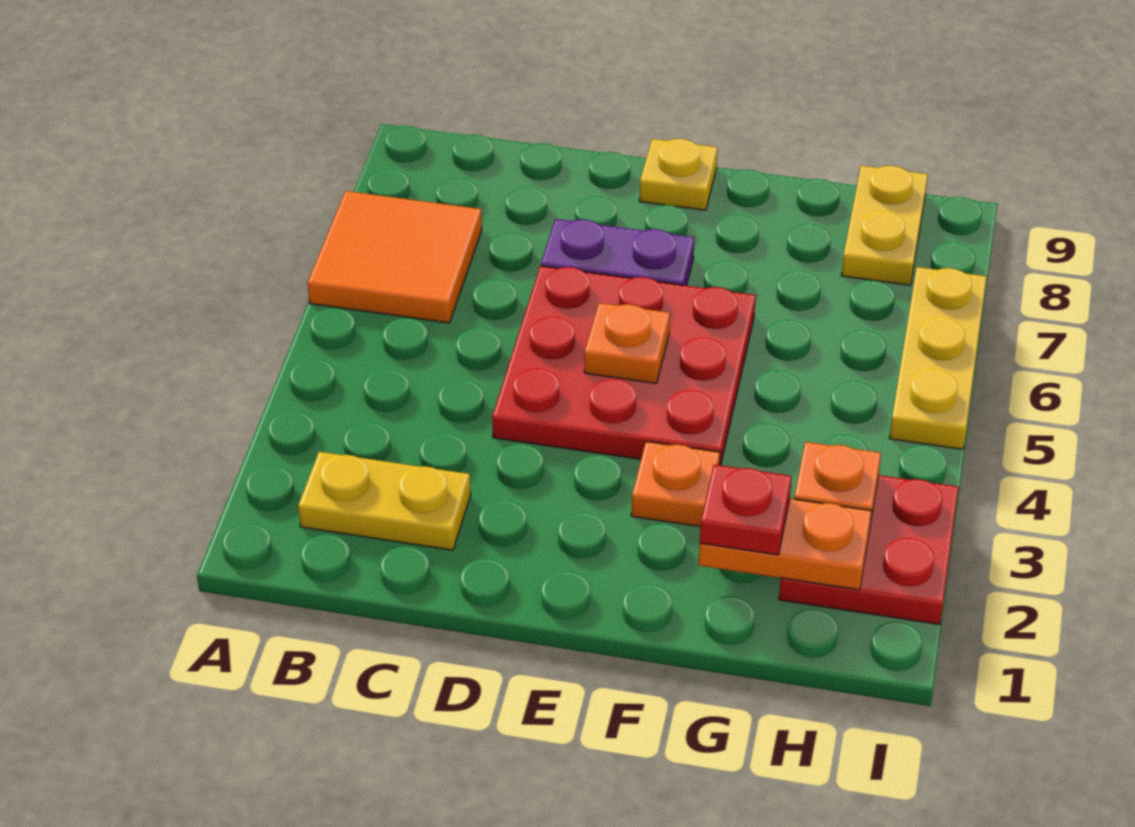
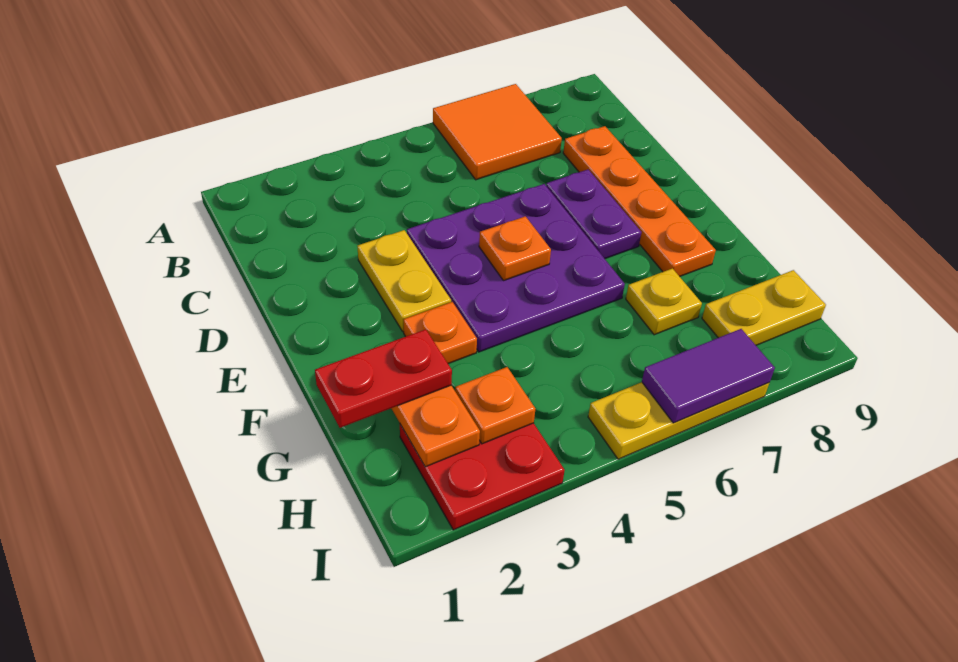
yellow 1x2 plate [298,452,471,550] -> yellow 1x2 plate moved to [357,230,451,332]
none -> orange 1x4 plate [563,126,716,277]
red 3x3 plate [492,266,756,465] -> purple 3x3 plate [407,184,625,352]
yellow 1x1 plate [639,139,718,210] -> yellow 1x1 plate moved to [626,268,702,335]
red 1x1 plate [700,465,792,555] -> red 1x2 plate [315,329,452,428]
none -> purple 1x2 tile [642,329,775,423]

